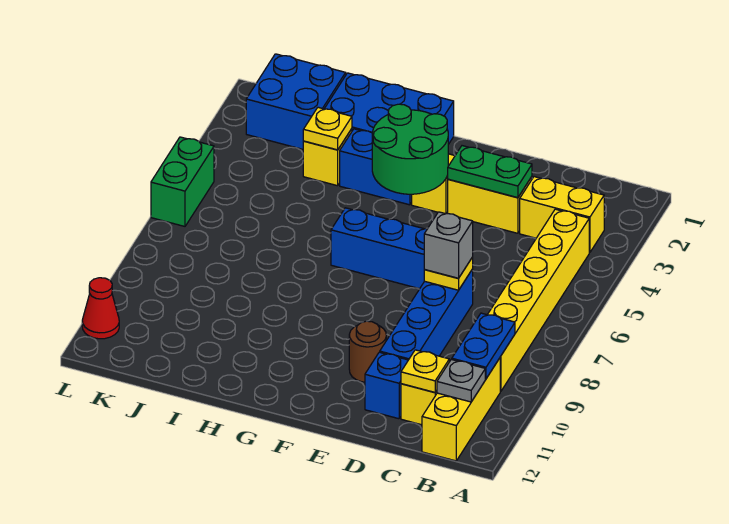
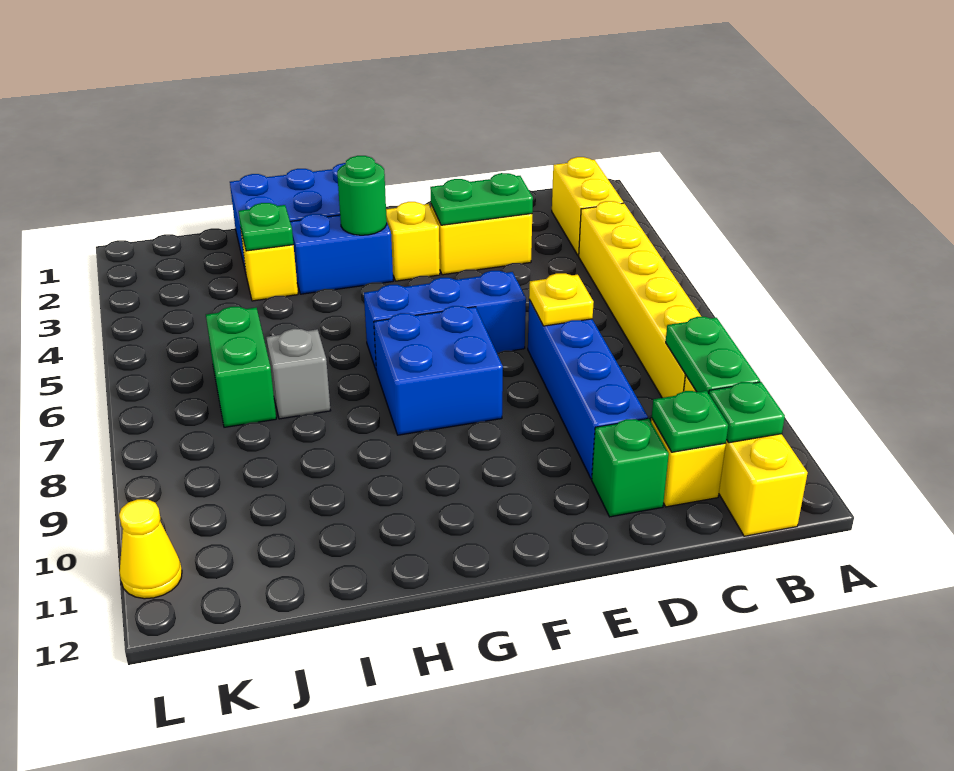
yellow 1x2 brick [520,177,604,252] -> yellow 1x2 brick turned to [552,157,623,256]
blue 1x2 plate [452,313,515,379] -> green 1x2 plate [666,317,760,394]
grey 1x1 plate [437,359,485,402] -> green 1x1 plate [709,382,785,443]
yellow 1x1 plate [401,350,449,392] -> green 1x1 plate [652,391,728,452]
grey 1x1 brick [424,212,473,278] -> grey 1x1 brick moved to [266,329,331,419]
blue 1x1 brick [365,352,408,419] -> green 1x1 brick [592,418,669,517]
brown 1x1 round brick [349,321,386,382] -> none
green 2x2 round brick [372,104,448,194] -> green 1x1 round brick [337,156,387,235]
yellow 1x1 plate [303,107,352,150] -> green 1x1 plate [239,203,293,251]
blue 2x2 brick [246,54,346,149] -> blue 2x2 brick moved to [374,306,503,435]
green 1x2 brick [151,137,214,226] -> green 1x2 brick moved to [206,307,276,427]
red 1x1 cone [82,278,119,339] -> yellow 1x1 cone [119,499,182,599]

